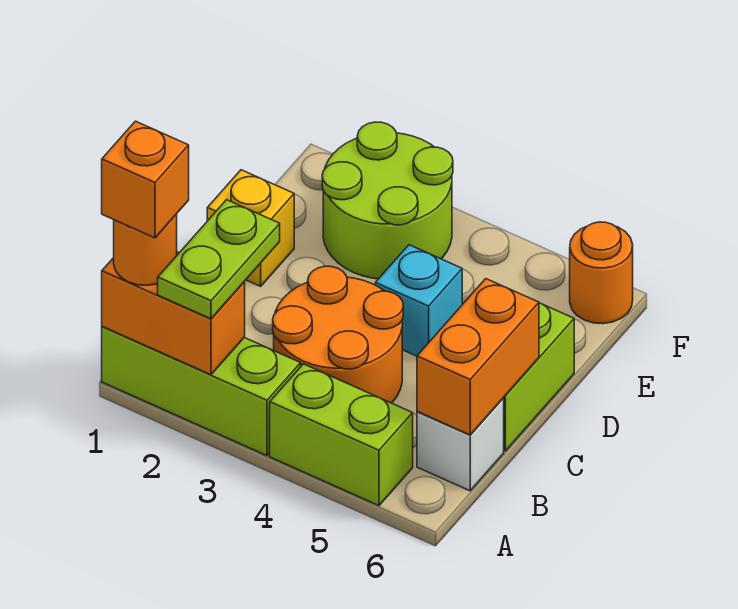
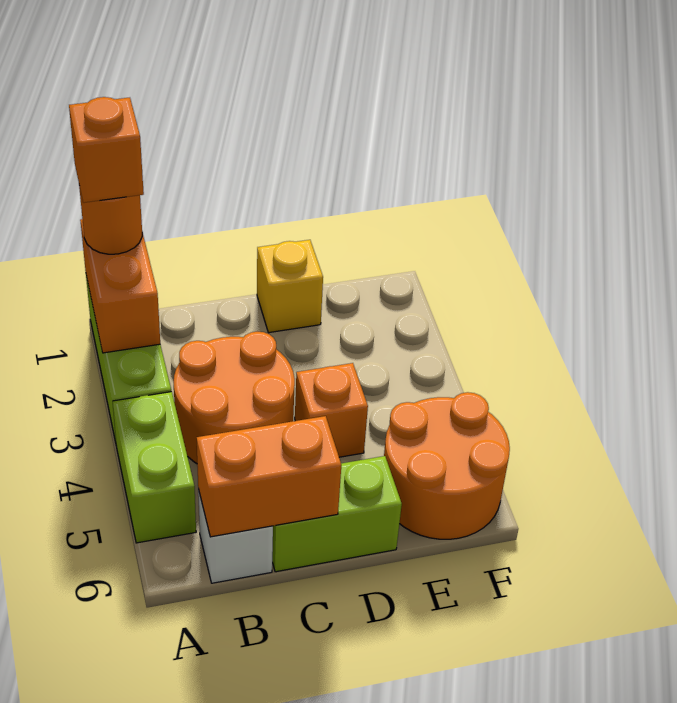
lime 1x2 plate [158,200,280,319] -> none
cyan 1x1 brick [375,245,462,356] -> orange 1x1 brick [295,363,368,457]
lime 2x2 round brick [322,122,453,279] -> none
orange 1x1 round brick [570,222,633,324] -> orange 2x2 round brick [384,392,510,539]

